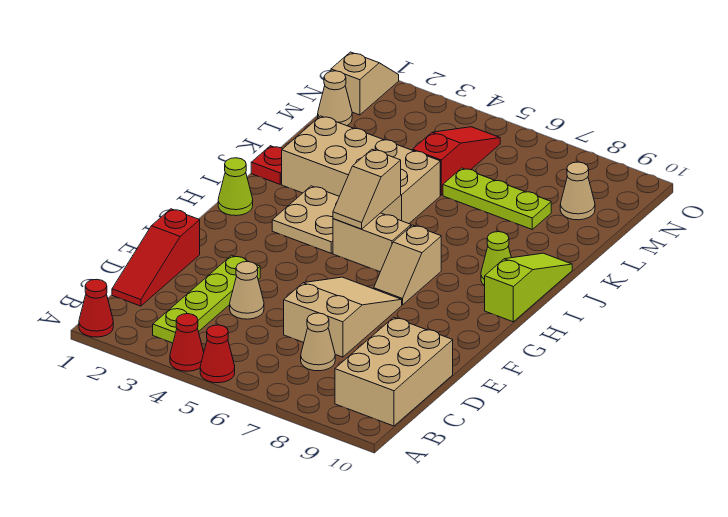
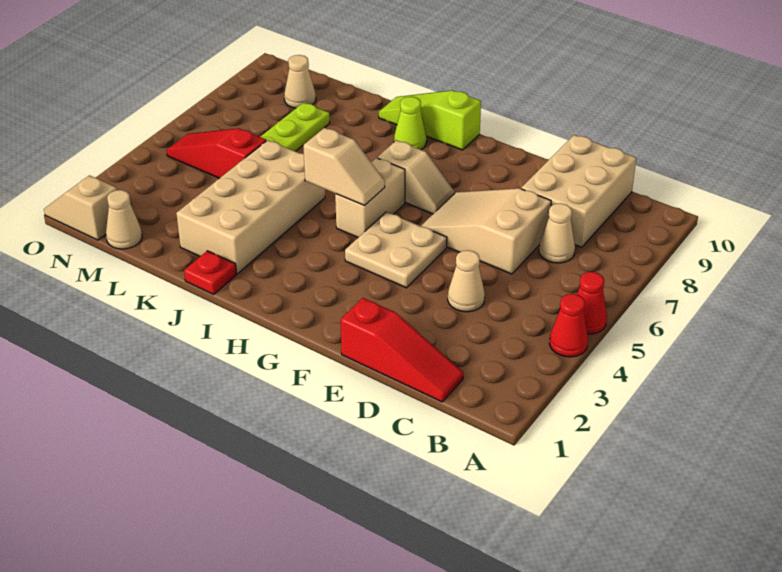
red 1x1 cone [79,279,113,337] -> none
lime 1x4 plate [153,255,260,343] -> none
tan 2x3 brick [335,317,453,426] -> tan 2x3 brick turned to [521,135,636,247]
lime 1x1 cone [218,158,253,216] -> none
tan 2x2 plate [272,186,339,253] -> tan 2x2 plate moved to [345,212,447,288]

